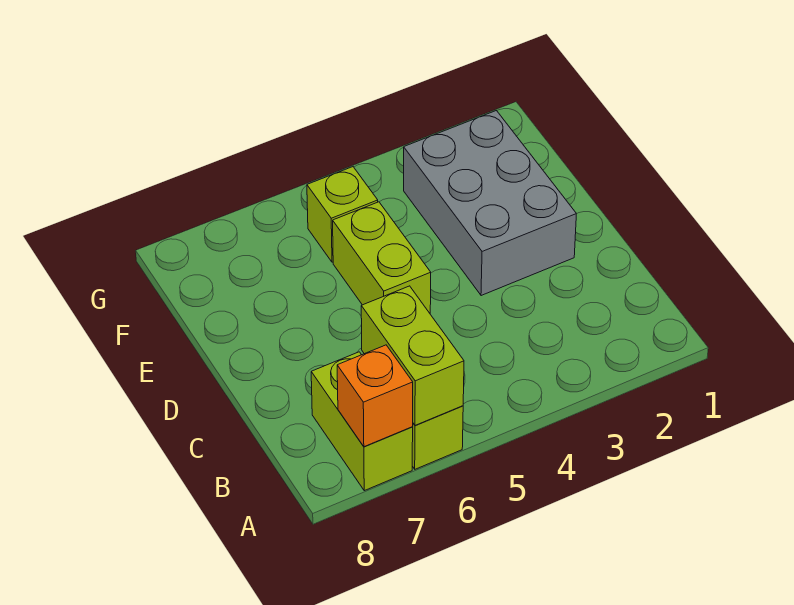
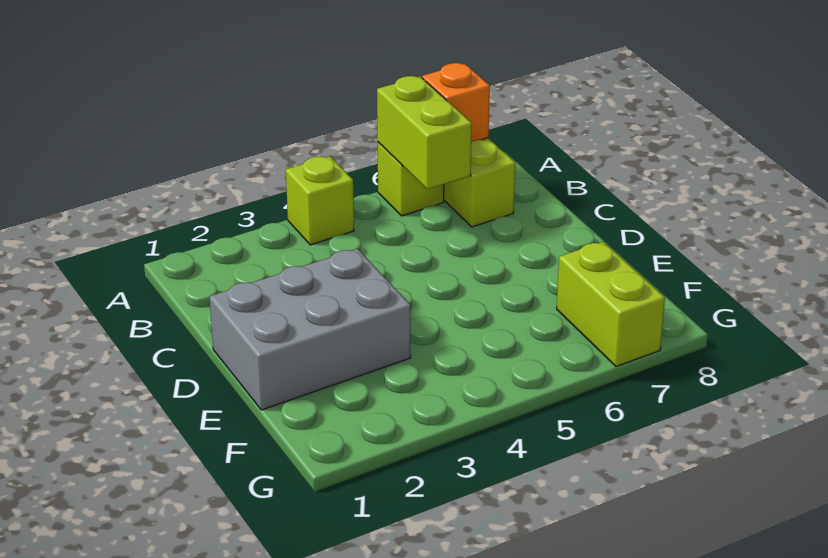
grey 2x3 brick [404,111,576,296] -> grey 2x3 brick turned to [210,249,411,410]
lime 1x2 brick [333,202,431,313] -> lime 1x2 brick moved to [557,242,665,367]
lime 1x1 brick [307,167,378,262] -> lime 1x1 brick moved to [286,156,354,245]

